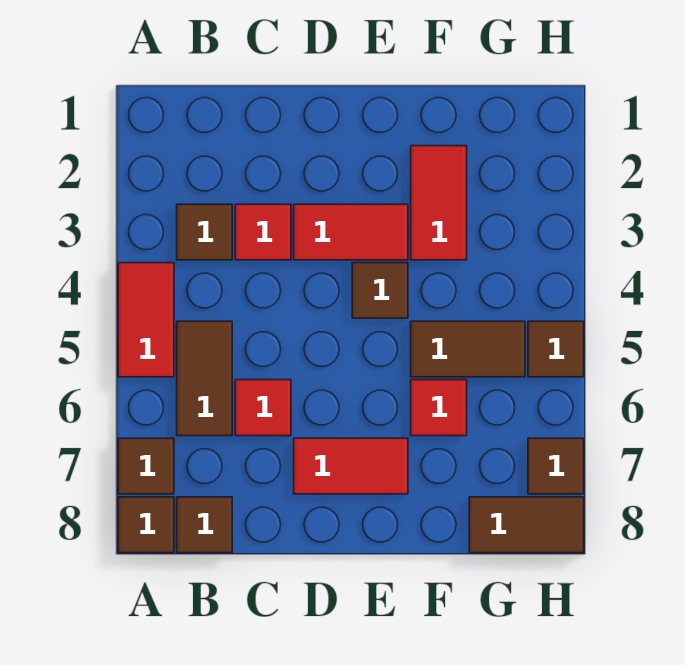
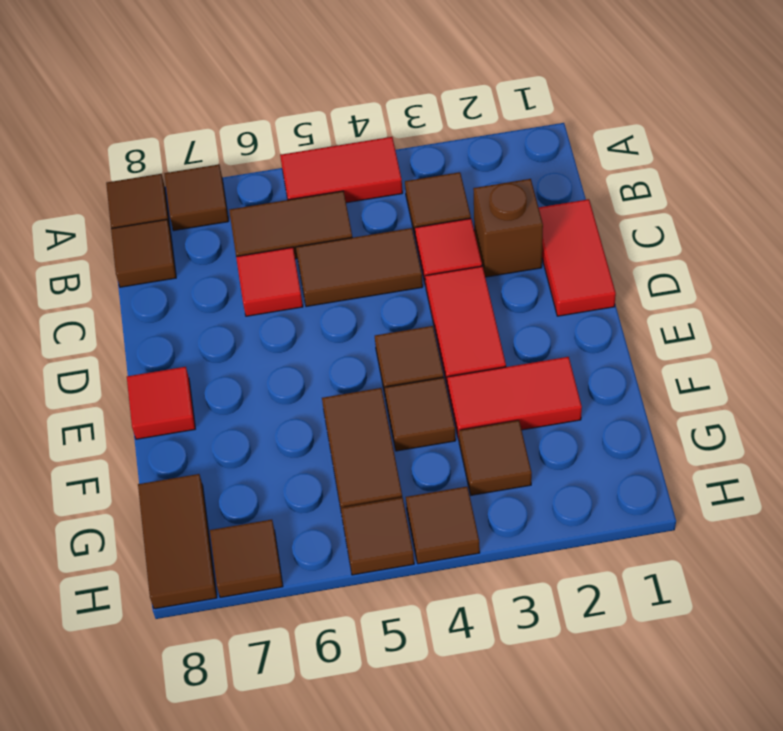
none -> brown 1x1 brick [473,179,543,277]
none -> brown 1x2 tile [296,228,423,307]
red 1x2 tile [294,438,408,494] -> red 1x2 tile moved to [539,199,616,316]
none -> brown 1x1 tile [385,378,456,451]
red 1x1 tile [411,380,467,436] -> red 1x1 tile moved to [127,367,195,439]
none -> brown 1x1 tile [459,420,532,495]
none -> brown 1x1 tile [406,487,480,564]

